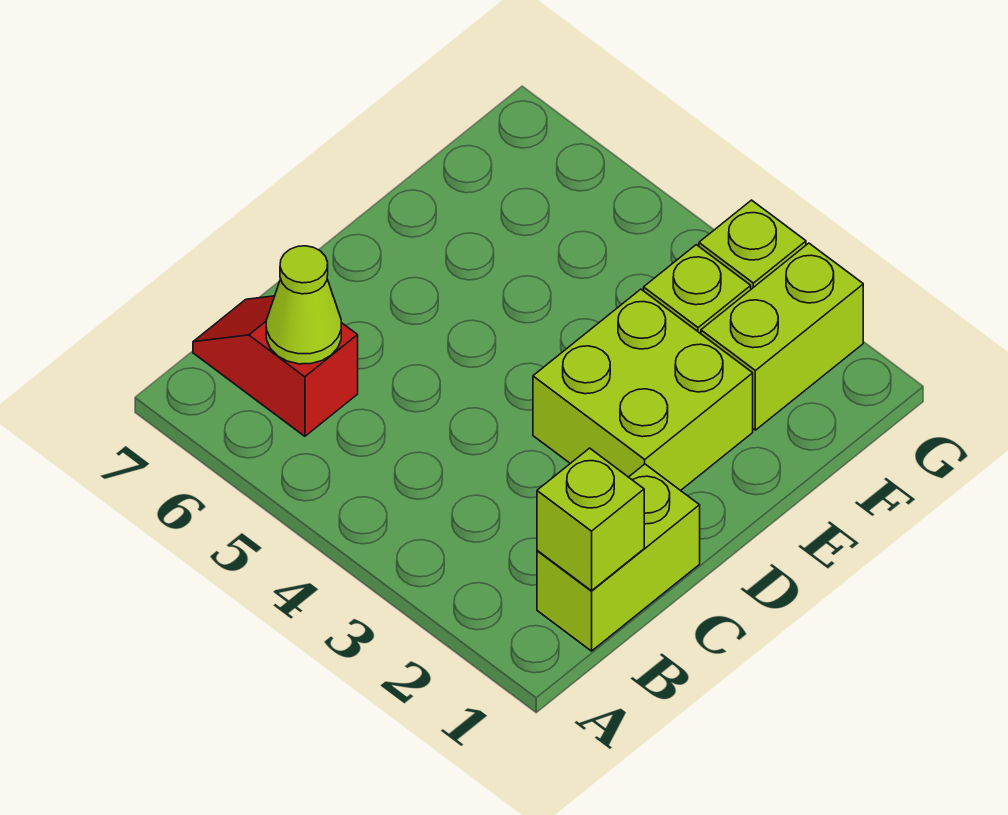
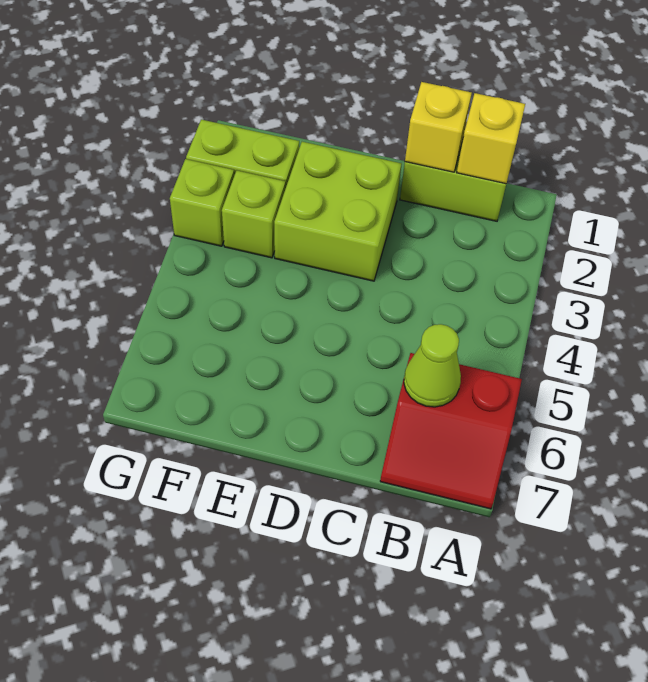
lime 1x1 brick [537,448,644,591] -> yellow 1x1 brick [457,93,525,184]
red 1x2 slope [193,296,358,436] -> red 2x2 slope [380,353,522,509]
none -> yellow 1x1 brick [405,82,472,172]

